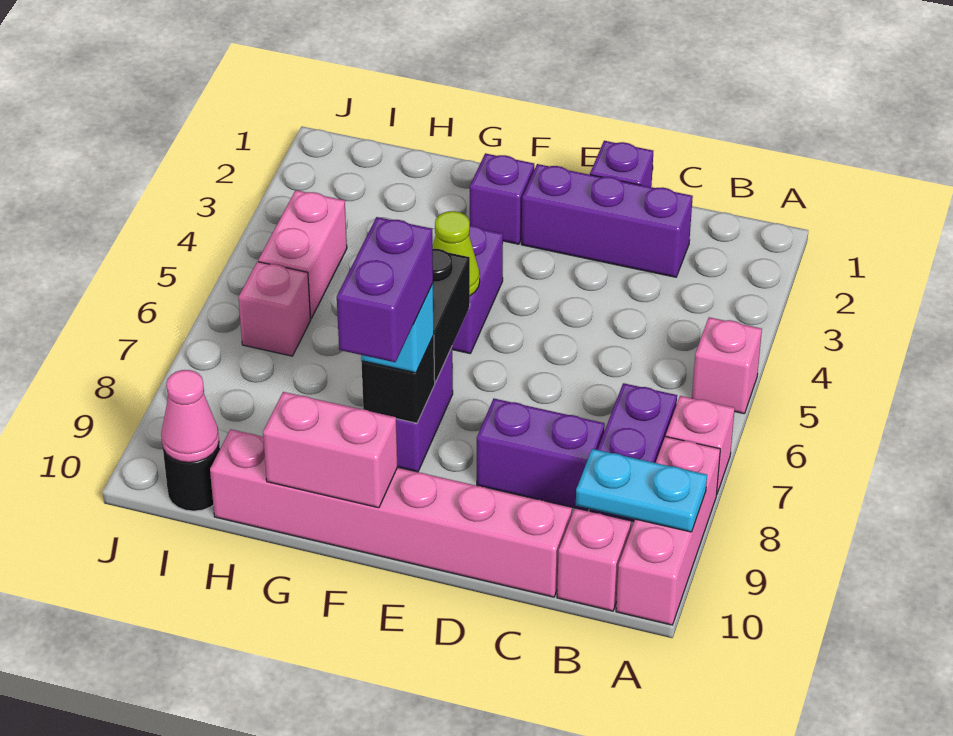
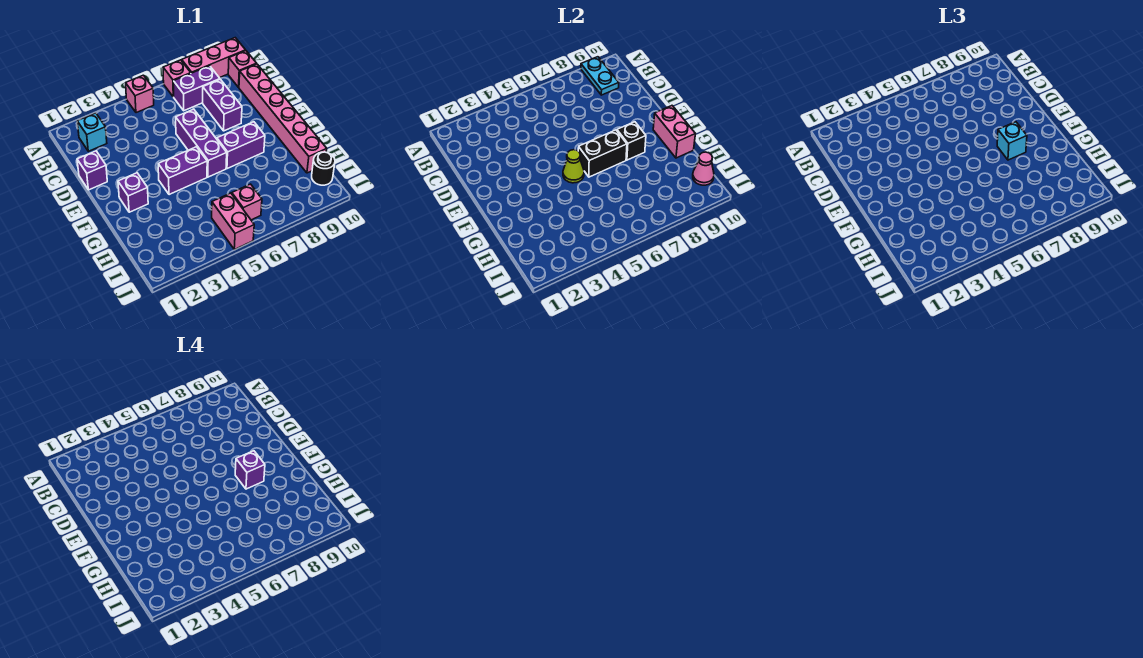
none -> cyan 1x1 brick [77,113,107,151]
purple 1x3 brick [521,164,693,277] -> purple 1x3 brick moved to [176,109,227,177]
purple 1x2 brick [337,217,433,362] -> purple 1x1 brick [235,451,265,489]
pink 1x2 brick [258,190,347,319] -> pink 1x2 brick turned to [212,193,254,249]

